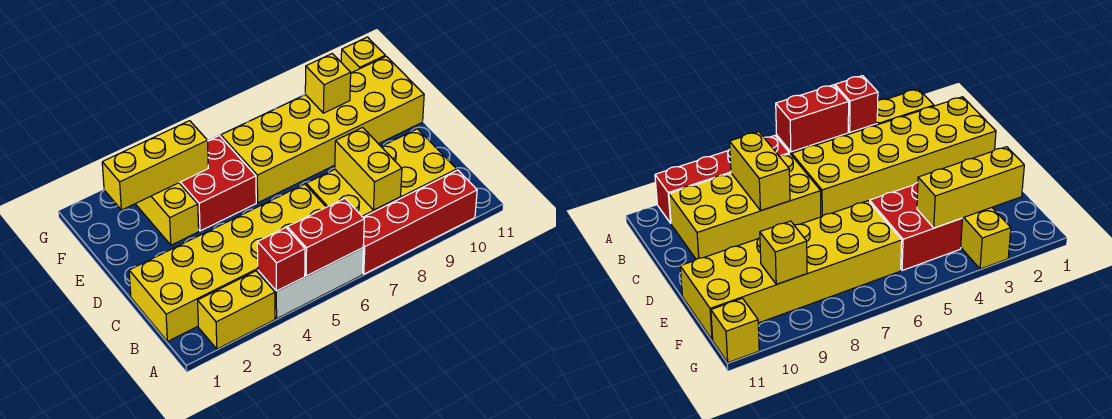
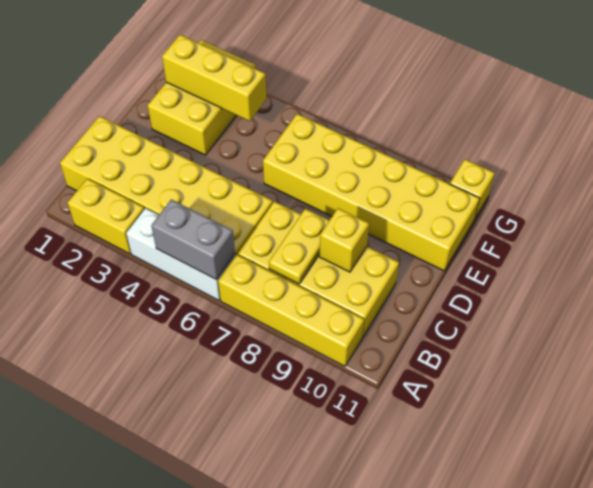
red 1x1 brick [257,228,305,291] -> none
red 1x2 brick [287,198,364,276] -> grey 1x2 brick [151,199,235,280]
red 1x4 brick [363,170,477,274] -> yellow 1x4 brick [218,255,364,366]
yellow 1x2 brick [335,128,402,210] -> yellow 1x2 plate [269,209,329,284]
yellow 1x3 brick [136,183,199,245] -> yellow 2x3 brick [148,40,255,155]
red 2x2 brick [179,136,256,231] -> none
yellow 1x1 brick [305,54,351,113] -> yellow 1x1 brick moved to [319,208,369,272]

